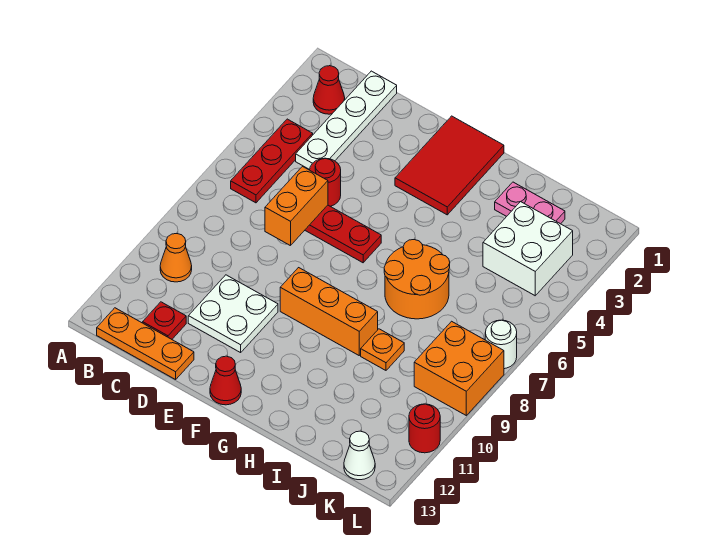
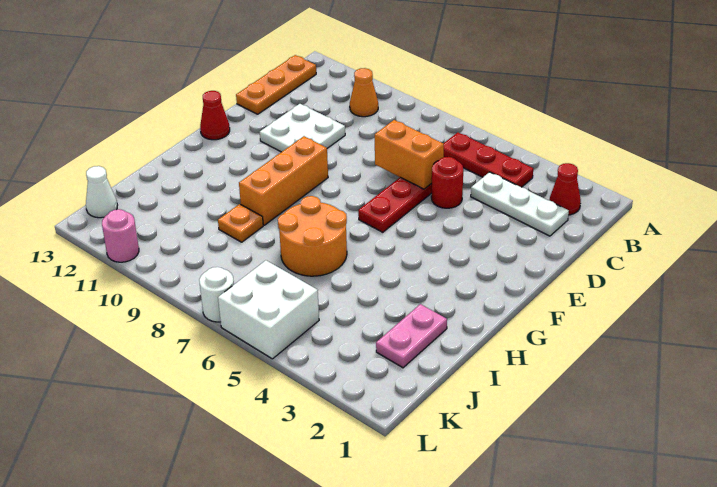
white 1x4 plate [296,71,397,170] -> white 1x3 plate [471,172,569,236]
red 1x1 plate [143,302,186,339] -> none
red 2x3 tile [395,116,504,215] -> none
white 2x2 brick [483,202,573,296] -> white 2x2 brick moved to [218,260,319,359]
orange 2x2 brick [414,321,504,415] -> none
red 1x1 round brick [409,404,440,453] -> pink 1x1 round brick [102,209,139,262]

